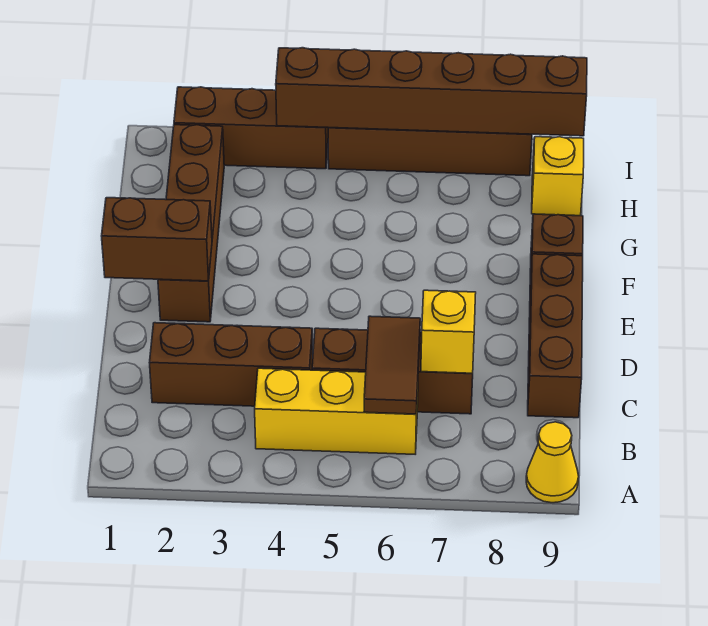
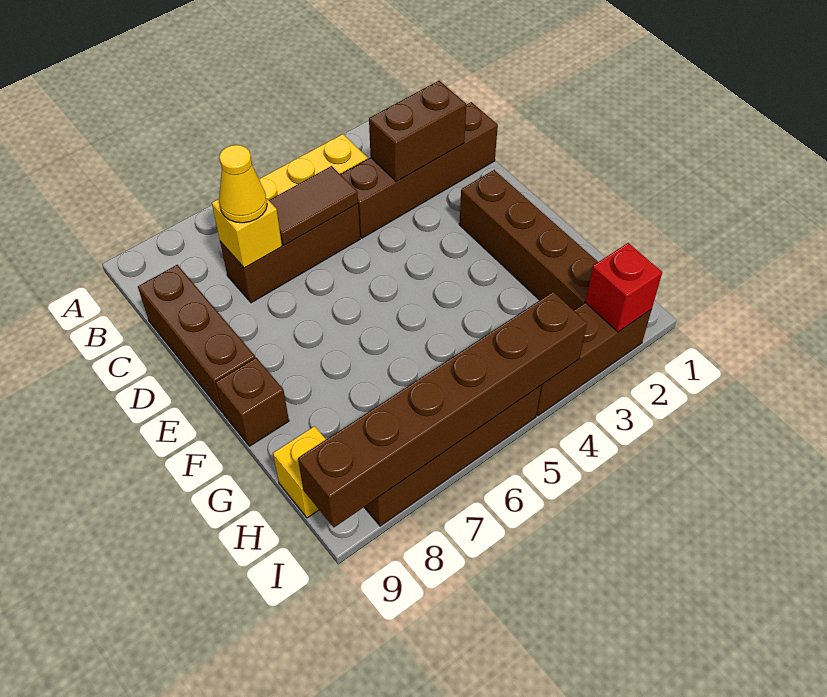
yellow 1x1 cone [526,422,579,503] -> yellow 1x1 cone moved to [219,145,267,223]
brown 1x2 tile [364,316,420,414] -> brown 1x2 tile turned to [269,166,358,245]
brown 1x3 brick [150,323,313,406] -> brown 1x4 brick [341,102,498,238]
brown 1x2 brick [102,198,212,281] -> brown 1x2 brick moved to [369,81,466,182]
none -> red 1x1 brick [586,243,662,332]

